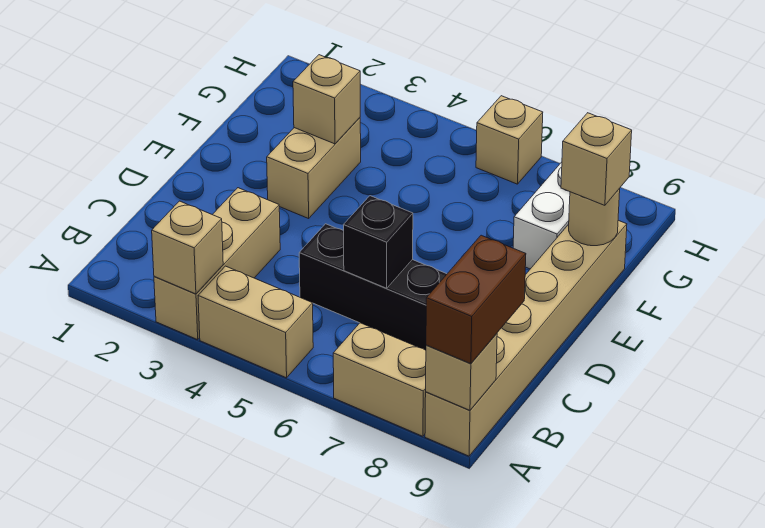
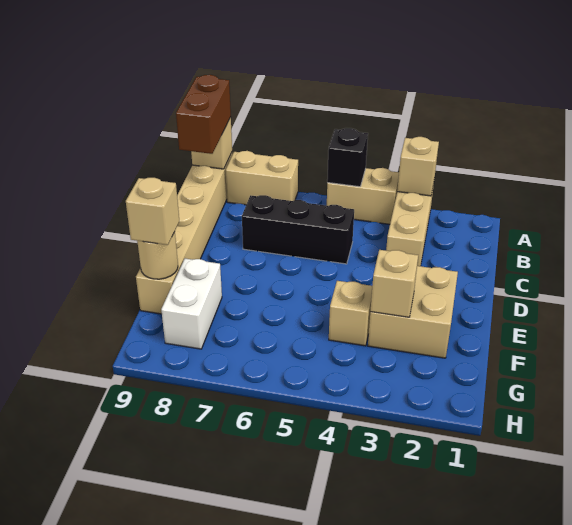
black 1x1 brick [344,196,413,288] -> black 1x1 brick moved to [327,128,368,187]
tan 1x2 brick [267,118,361,218] -> tan 2x2 brick [368,266,458,358]
tan 1x1 brick [476,96,543,184] -> tan 1x1 brick moved to [329,281,372,346]

